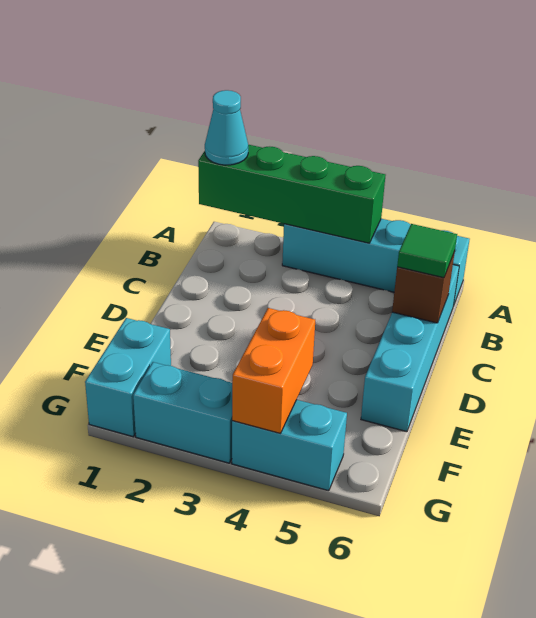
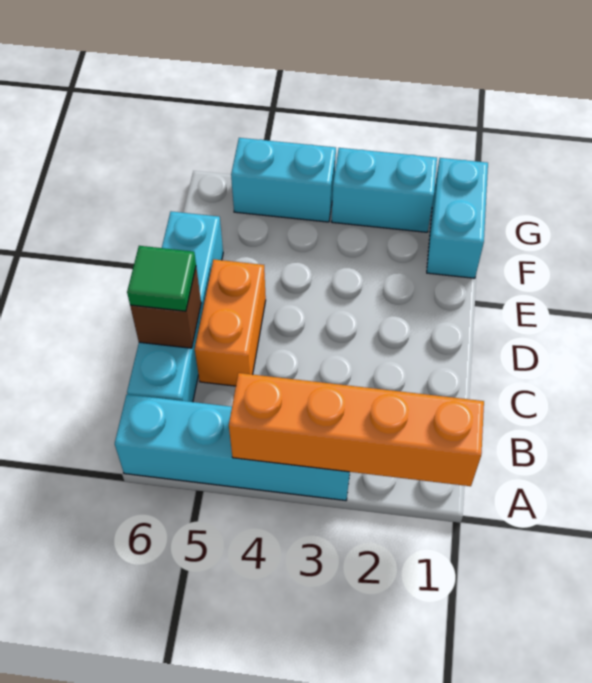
green 1x4 brick [198,145,386,243] -> orange 1x4 brick [229,373,484,486]
cyan 1x1 cone [205,90,248,165] -> none
orange 1x2 brick [232,308,315,433] -> orange 1x2 brick moved to [195,259,266,386]

